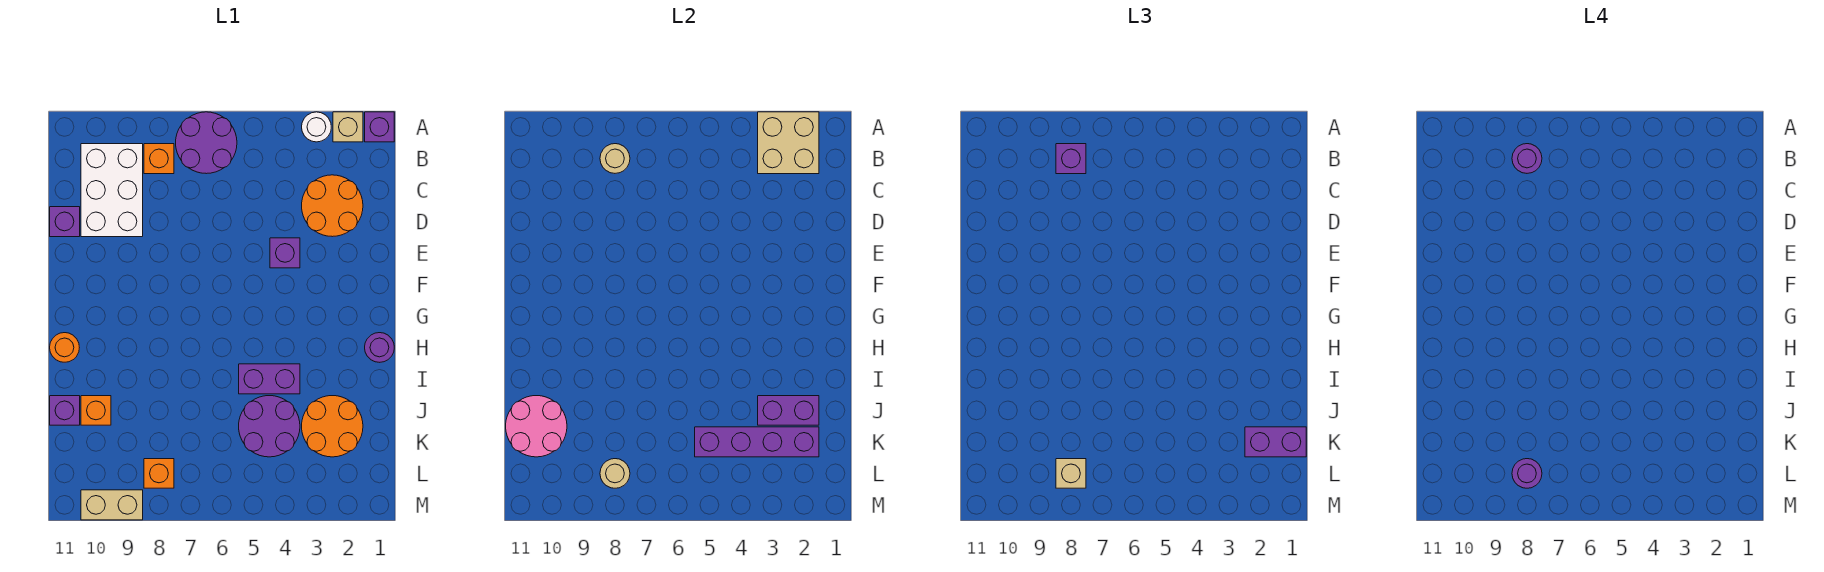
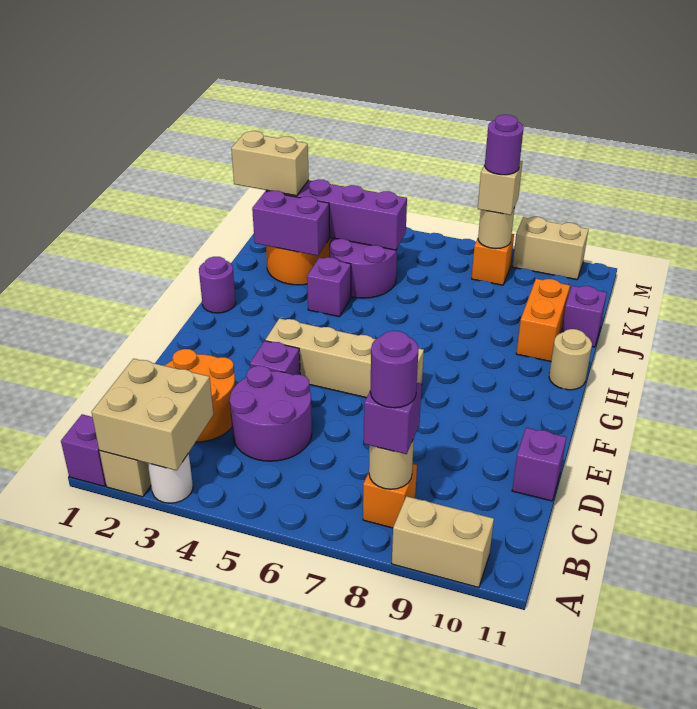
purple 2x2 round brick [176,112,237,174] -> purple 2x2 round brick moved to [230,366,312,461]
none -> tan 1x2 brick [392,496,494,588]
white 2x3 brick [81,144,143,237] -> none
none -> tan 1x4 brick [265,318,424,398]
orange 1x1 round brick [50,333,79,362] -> tan 1x1 round brick [549,329,592,390]
purple 1x2 brick [239,364,300,394] -> purple 1x1 brick [307,257,351,317]
orange 1x1 brick [81,396,111,425] -> orange 1x2 brick [516,279,570,362]
pink 2x2 round brick [506,396,567,457] -> none
purple 1x2 brick [1245,427,1306,457] -> tan 1x2 brick [231,131,309,196]

